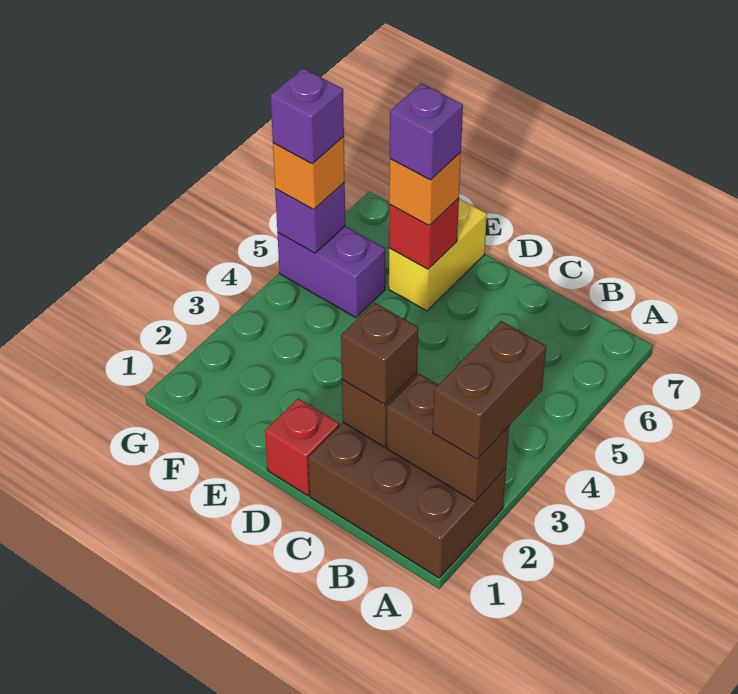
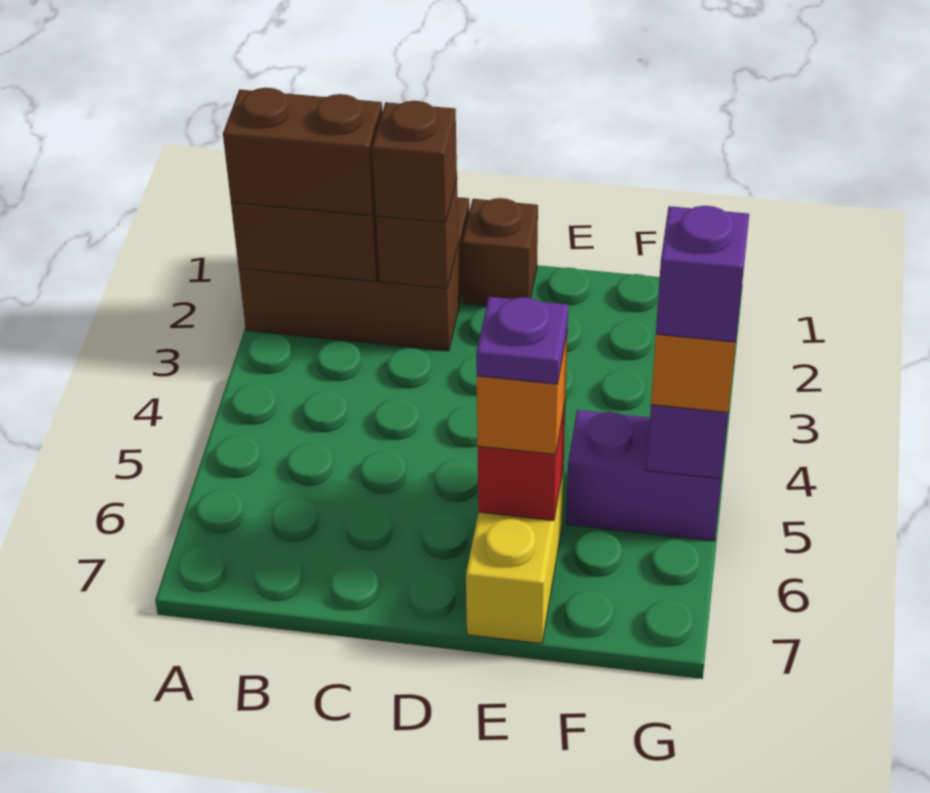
brown 1x2 brick [433,321,546,459] -> brown 1x2 brick turned to [223,88,382,216]
red 1x1 brick [265,398,339,495] -> brown 1x1 brick [462,198,538,306]
purple 1x1 brick [390,83,463,180] -> purple 1x1 plate [476,297,568,384]

